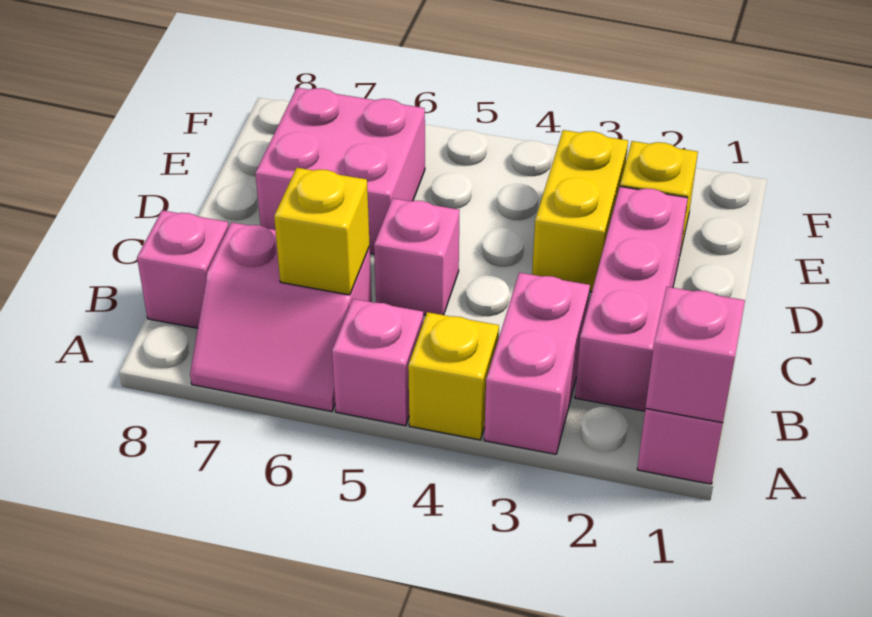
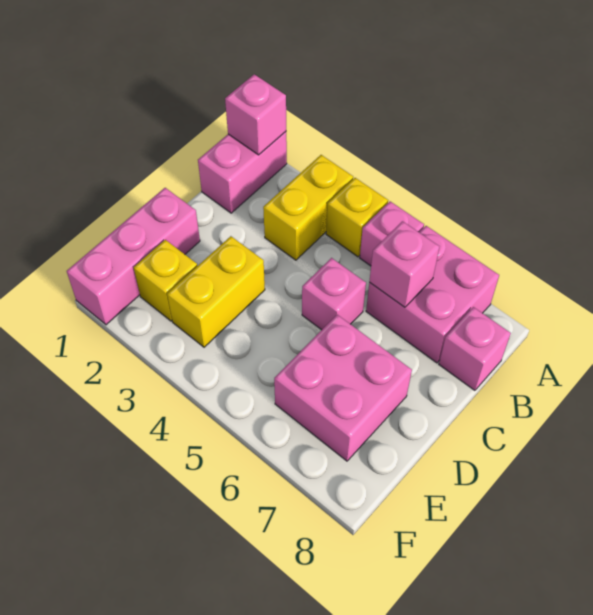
pink 1x2 brick [484,273,590,454] -> yellow 1x2 brick [263,155,353,260]
pink 2x2 slope [190,222,372,411] -> pink 2x2 brick [366,226,499,363]
pink 1x3 brick [575,187,688,411] -> pink 1x3 brick moved to [67,188,200,325]
yellow 1x1 brick [274,168,370,295] -> pink 1x1 brick [369,221,440,307]

